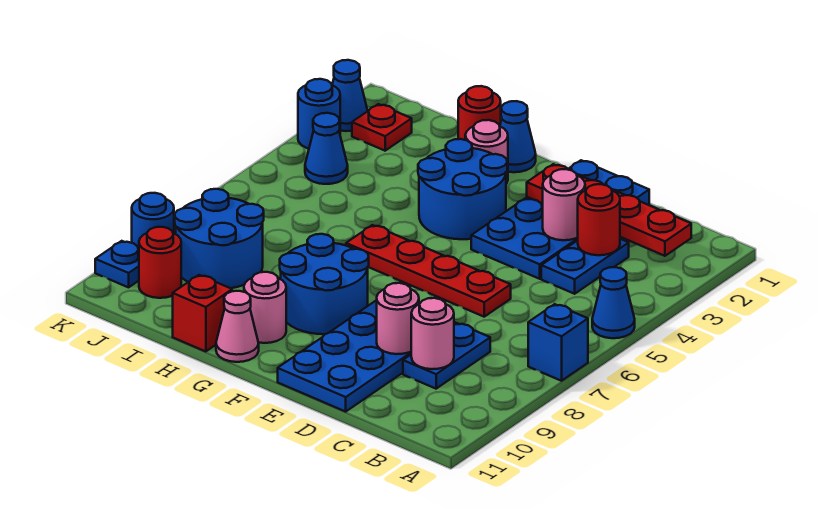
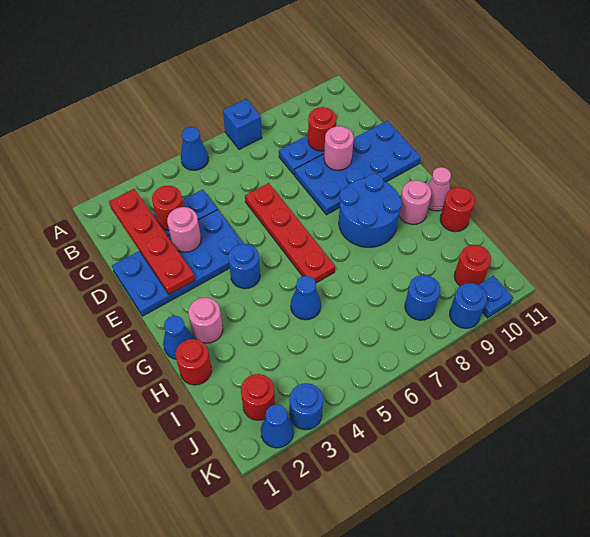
pink 1x1 round brick [411,298,454,369] -> red 1x1 round brick [308,107,337,151]
blue 2x2 round brick [418,139,507,239] -> blue 1x1 round brick [228,244,260,289]
red 1x1 brick [173,275,232,352] -> red 1x1 round brick [440,187,475,232]
blue 2x2 round brick [175,189,264,288] -> blue 1x1 round brick [405,275,440,320]
red 1x1 plate [352,104,412,151] -> red 1x1 round brick [241,374,275,420]
blue 1x1 cone [305,113,348,184] -> blue 1x1 cone moved to [291,276,321,320]

